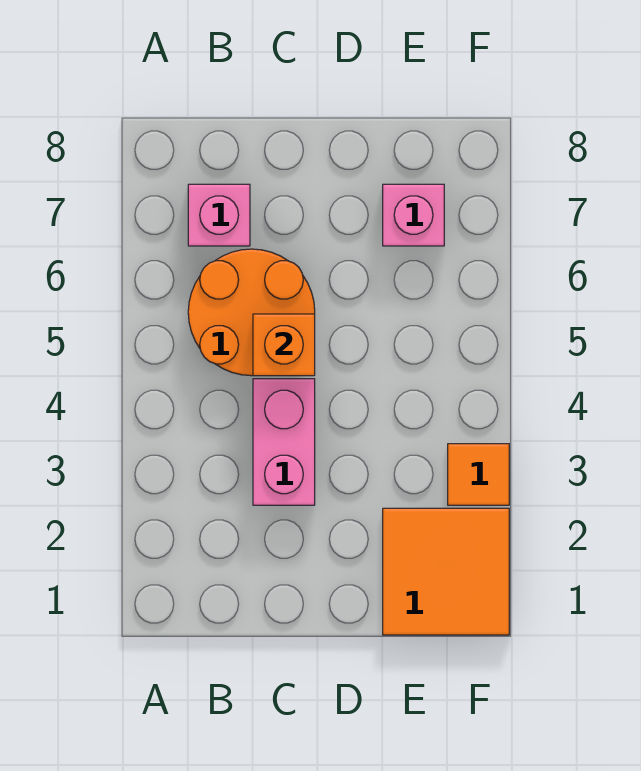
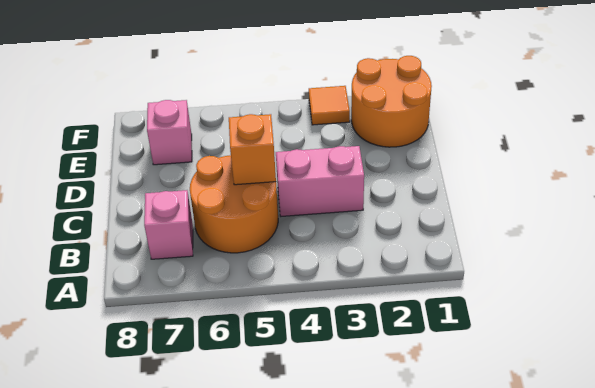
orange 2x2 tile [383,508,509,635] -> orange 2x2 round brick [351,56,432,147]

